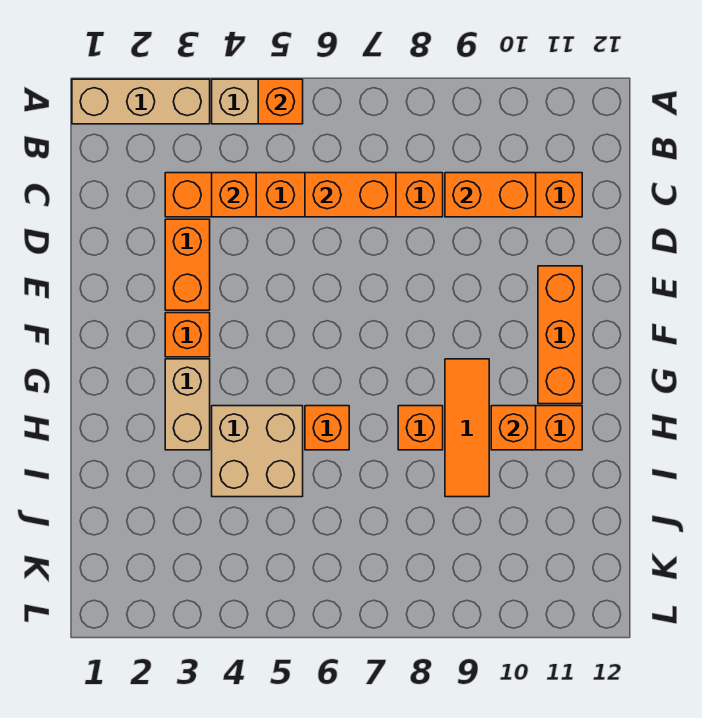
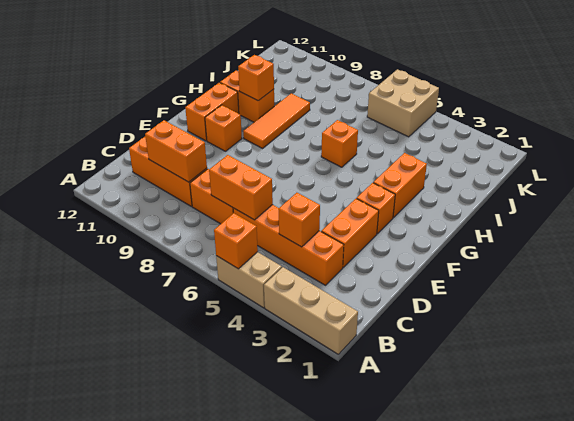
orange 1x3 brick [538,266,582,404] -> orange 1x2 brick [185,83,239,141]
tan 1x2 brick [165,359,210,450] -> orange 1x2 brick [373,153,427,218]
tan 2x2 brick [212,406,303,497] -> tan 2x2 brick moved to [367,69,439,137]
orange 1x1 brick [398,406,443,450] -> orange 1x1 brick moved to [205,105,242,151]

